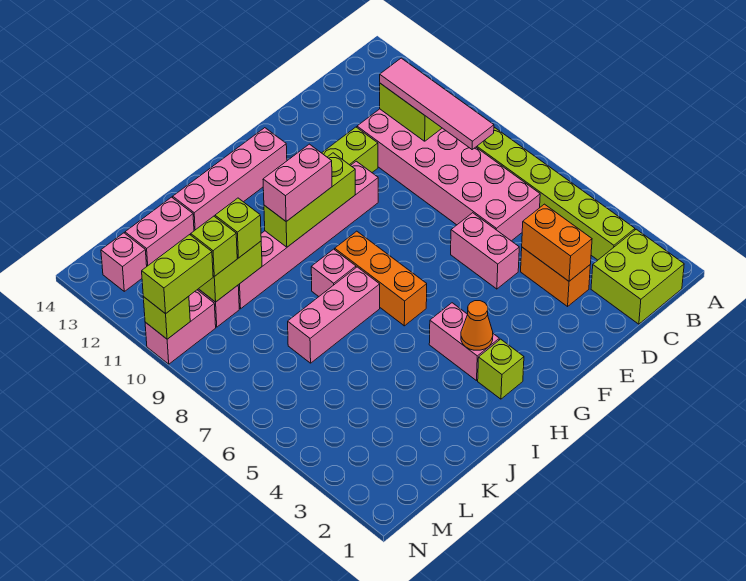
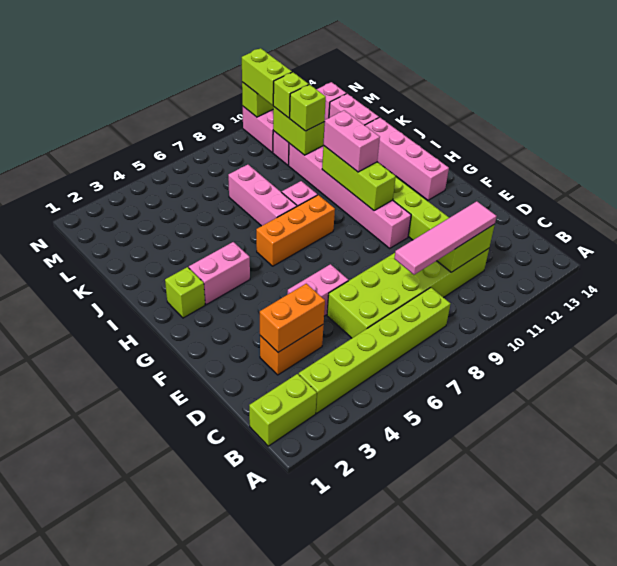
lime 2x2 brick [591,229,684,324] -> lime 1x2 brick [249,374,317,446]
pink 2x6 brick [357,109,540,241] -> lime 2x6 brick [327,249,489,338]
orange 1x1 cone [461,301,493,350] -> none

